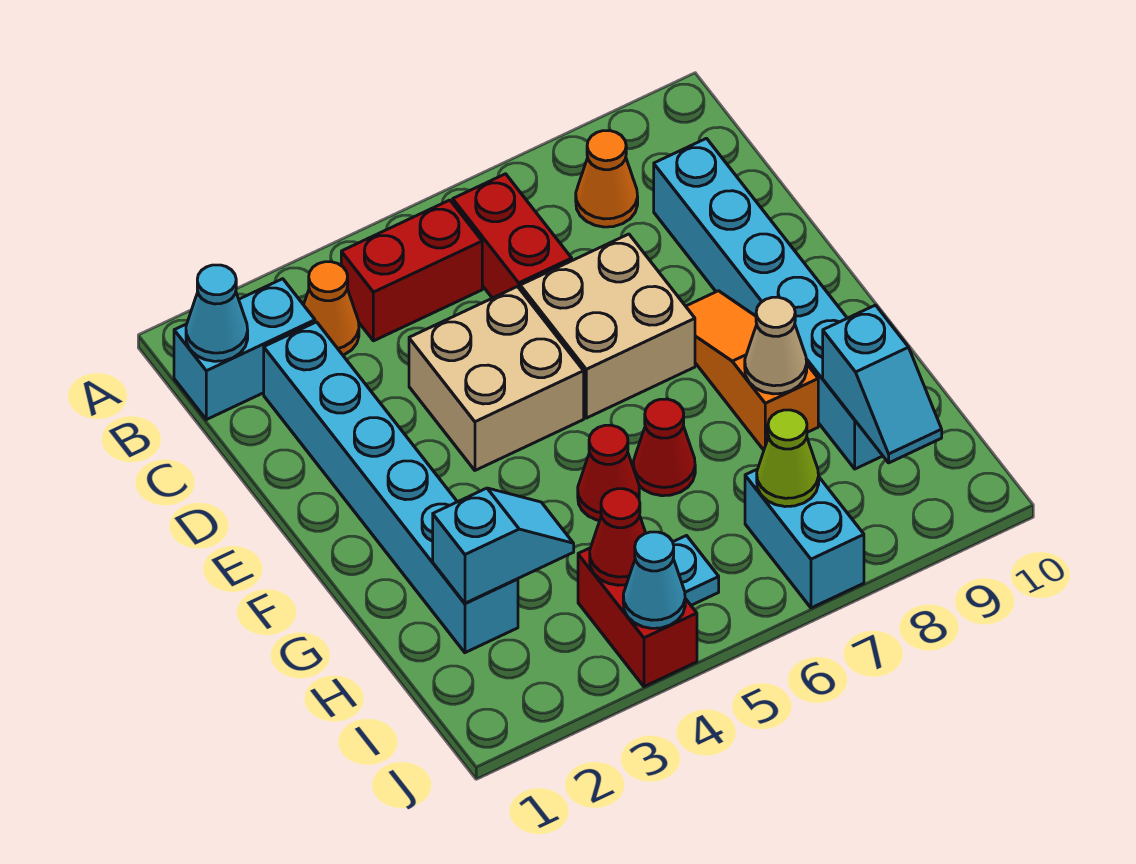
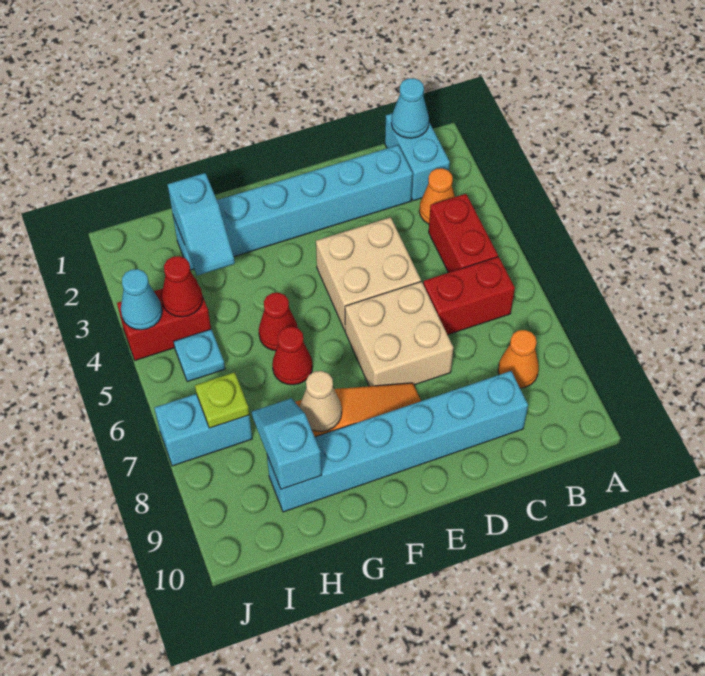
cyan 1x2 slope [823,305,942,463] -> cyan 1x2 slope turned to [252,398,321,489]
lime 1x1 cone [757,410,819,507] -> lime 1x1 plate [195,372,249,428]

